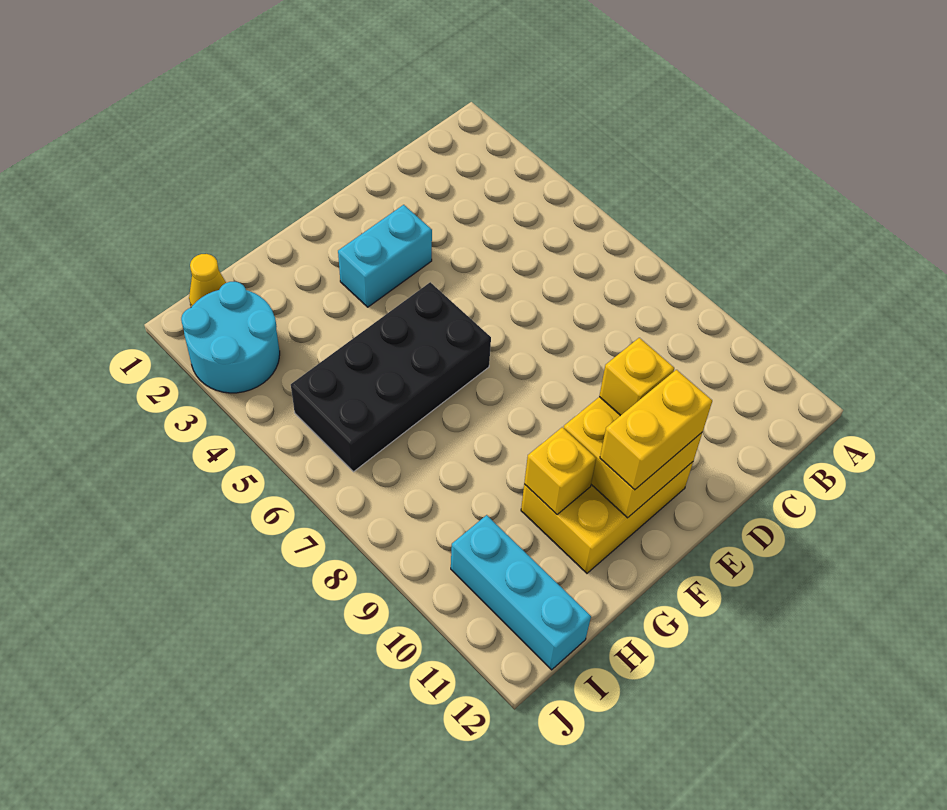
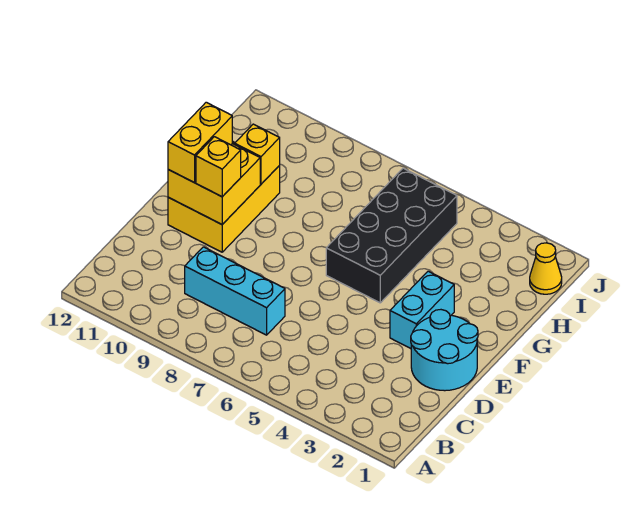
cyan 2x2 round brick [181,282,280,393] -> cyan 2x2 round brick moved to [411,310,478,391]
cyan 1x3 brick [451,515,591,670] -> cyan 1x3 brick moved to [185,247,285,335]

